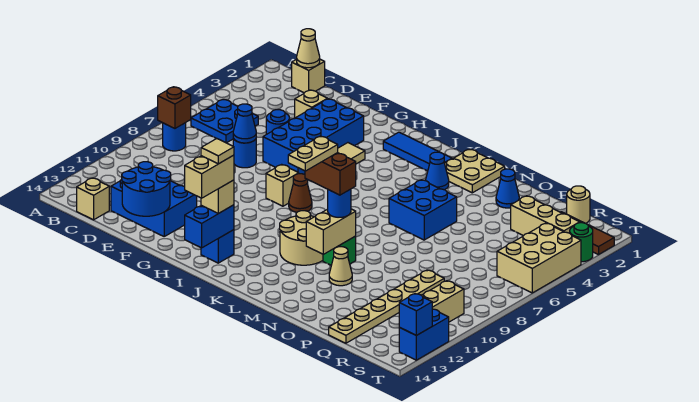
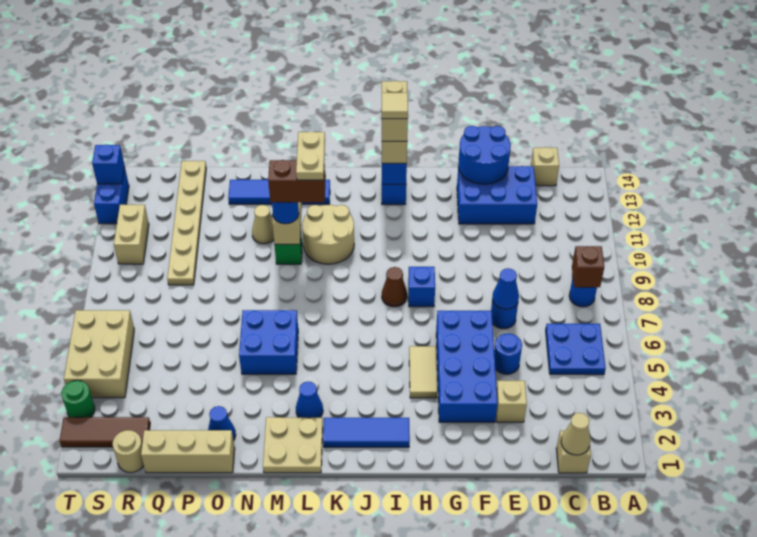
tan 1x1 brick [266,164,299,206] -> blue 1x1 brick [408,267,435,307]
none -> blue 1x4 tile [228,180,330,204]
tan 1x3 brick [511,196,580,236] -> tan 1x3 brick moved to [141,430,235,473]

